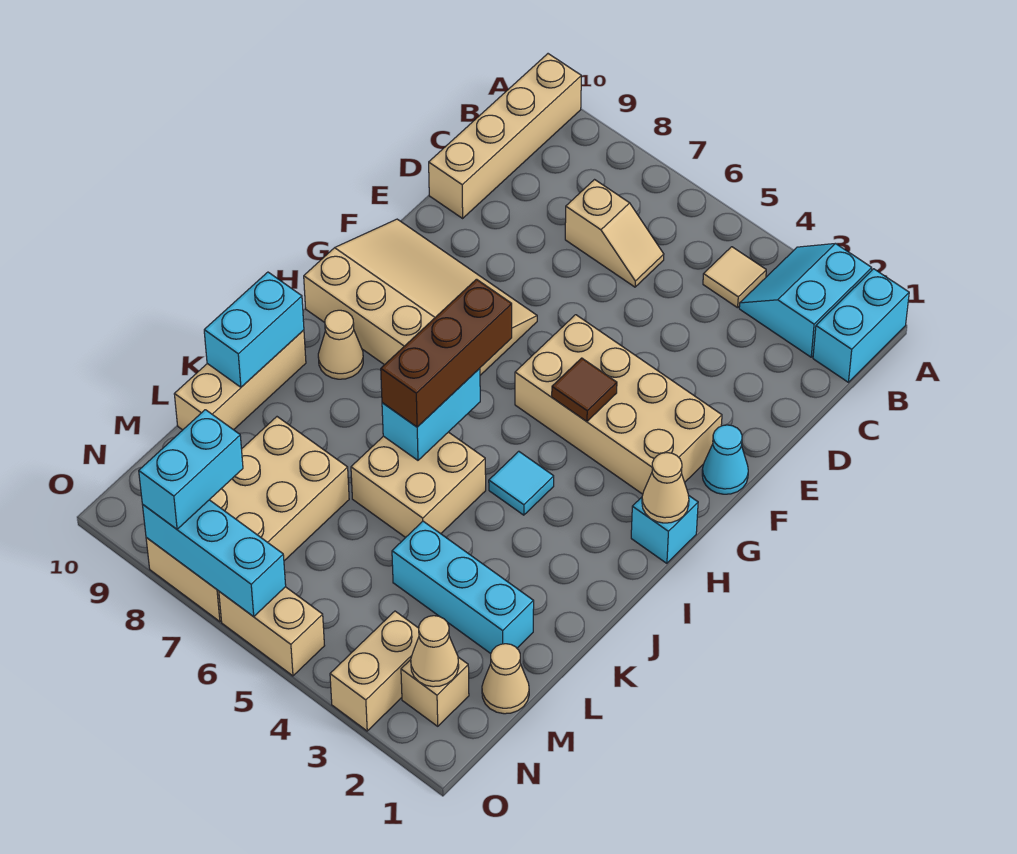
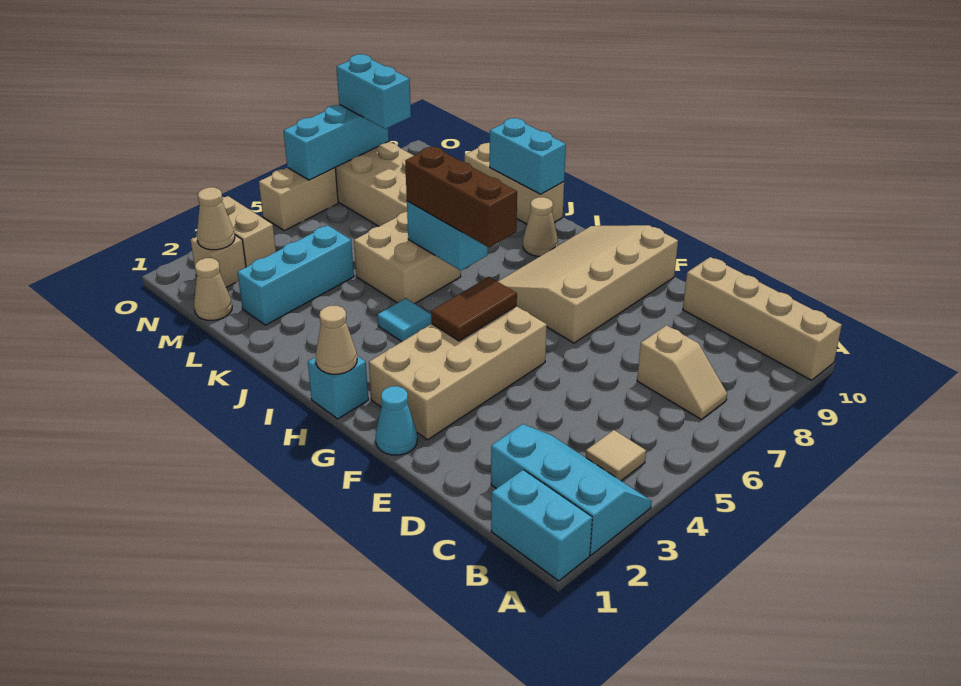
cyan 2x2 slope [739,243,872,357] -> cyan 2x3 slope [491,424,652,555]
tan 1x2 slope [565,180,664,287] -> tan 1x2 slope turned to [637,325,727,419]
tan 3x4 slope [304,219,537,375] -> tan 3x4 slope turned to [498,225,678,343]
brown 1x1 tile [552,358,617,421] -> brown 1x2 tile [431,277,517,341]

